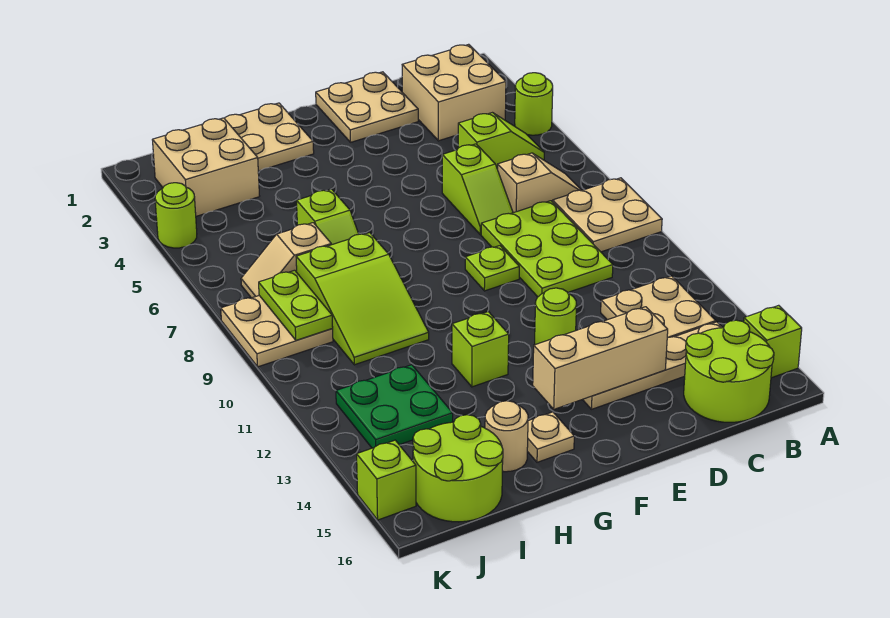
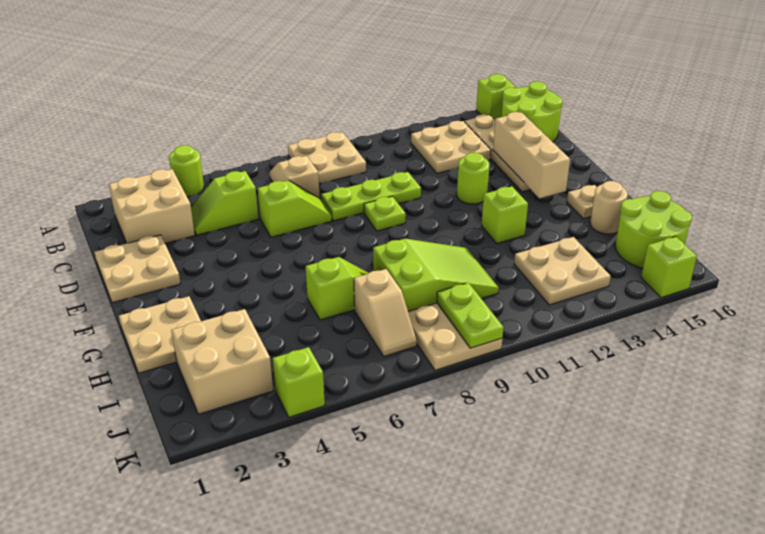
lime 1x2 slope [458,113,544,169] -> lime 1x2 slope turned to [191,171,258,235]
lime 2x3 plate [481,201,613,297] -> lime 1x3 plate [321,172,421,221]
green 2x2 plate [336,365,453,448] -> tan 2x2 plate [514,237,611,305]
lime 1x2 plate [259,270,333,340] -> lime 1x2 plate turned to [437,283,504,348]
lime 1x1 round brick [155,183,197,248] -> lime 1x1 brick [273,347,325,417]

